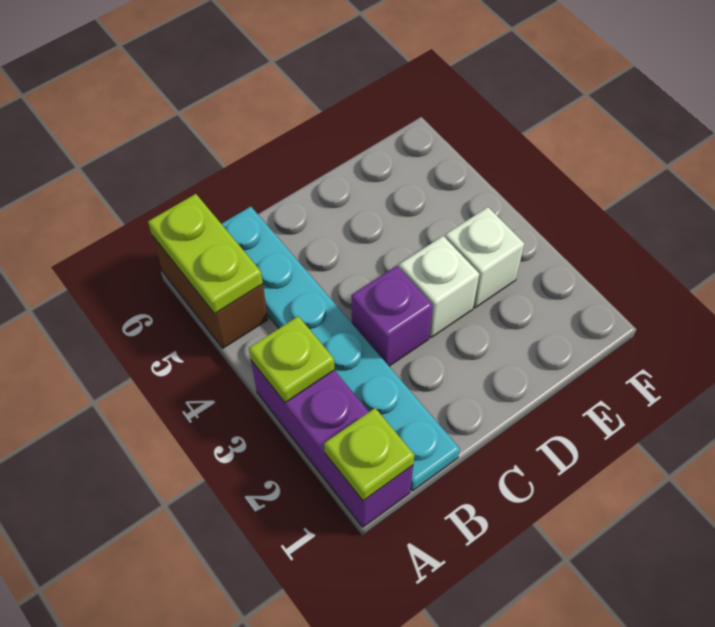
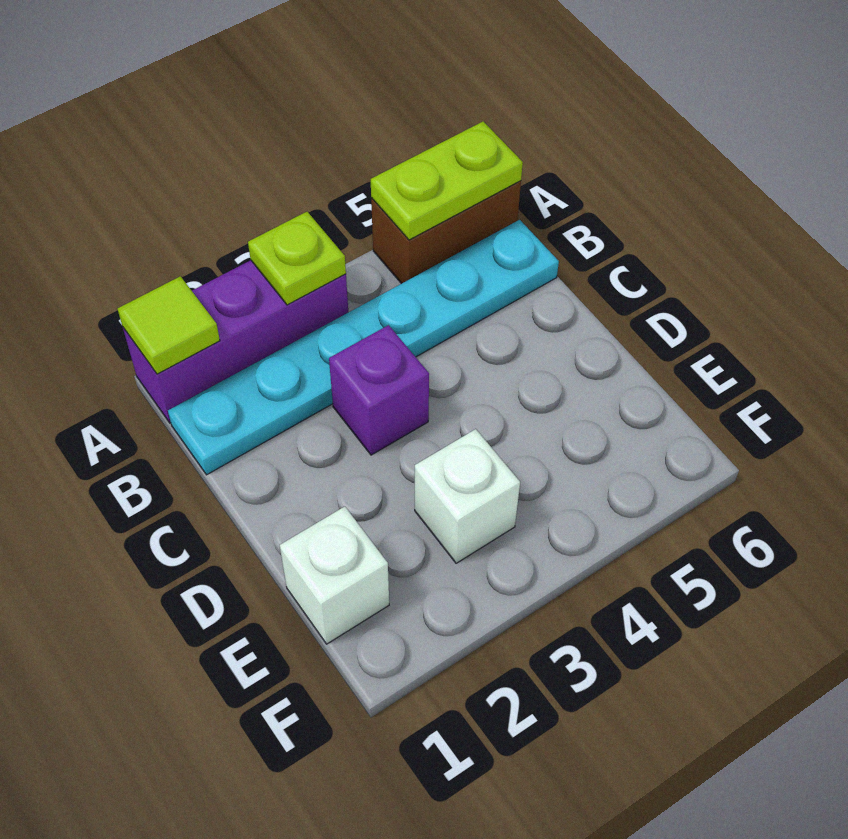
lime 1x1 plate [324,408,414,501] -> lime 1x1 tile [118,276,220,374]
white 1x1 brick [399,236,479,338] -> white 1x1 brick moved to [280,507,389,644]

